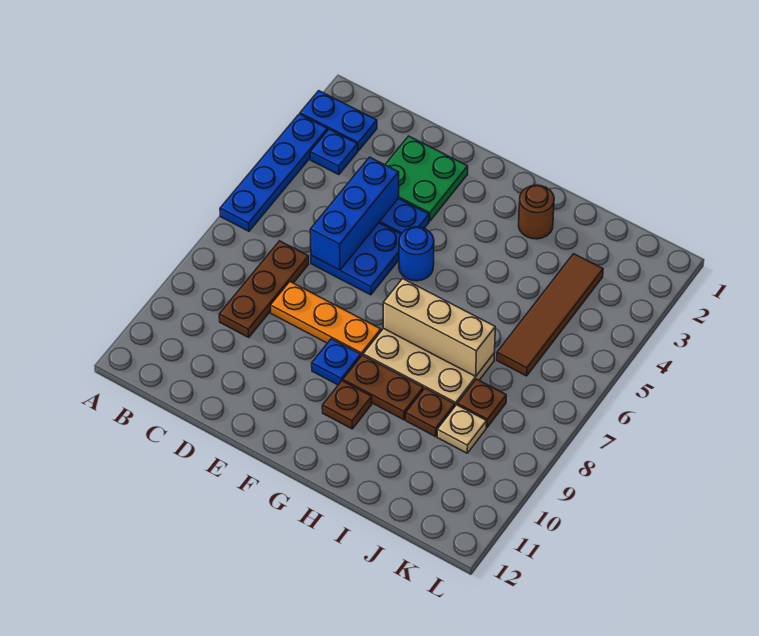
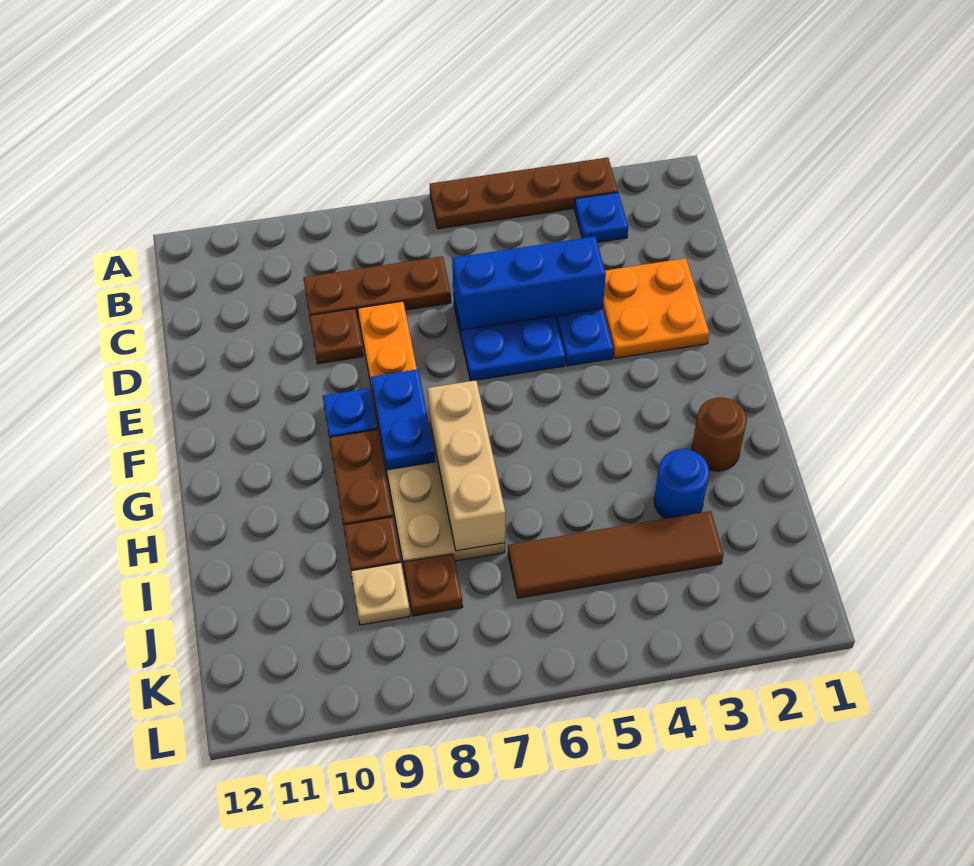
blue 1x2 plate [300,91,377,151] -> blue 1x2 plate moved to [371,369,435,470]
blue 1x4 plate [220,114,328,231] -> brown 1x4 plate [430,157,618,229]
green 2x2 plate [385,136,468,221] -> orange 2x2 plate [603,258,709,358]
blue 1x1 round brick [399,227,434,281] -> blue 1x1 round brick moved to [654,449,709,519]
brown 1x1 plate [322,381,372,429] -> brown 1x1 plate moved to [309,309,363,364]

